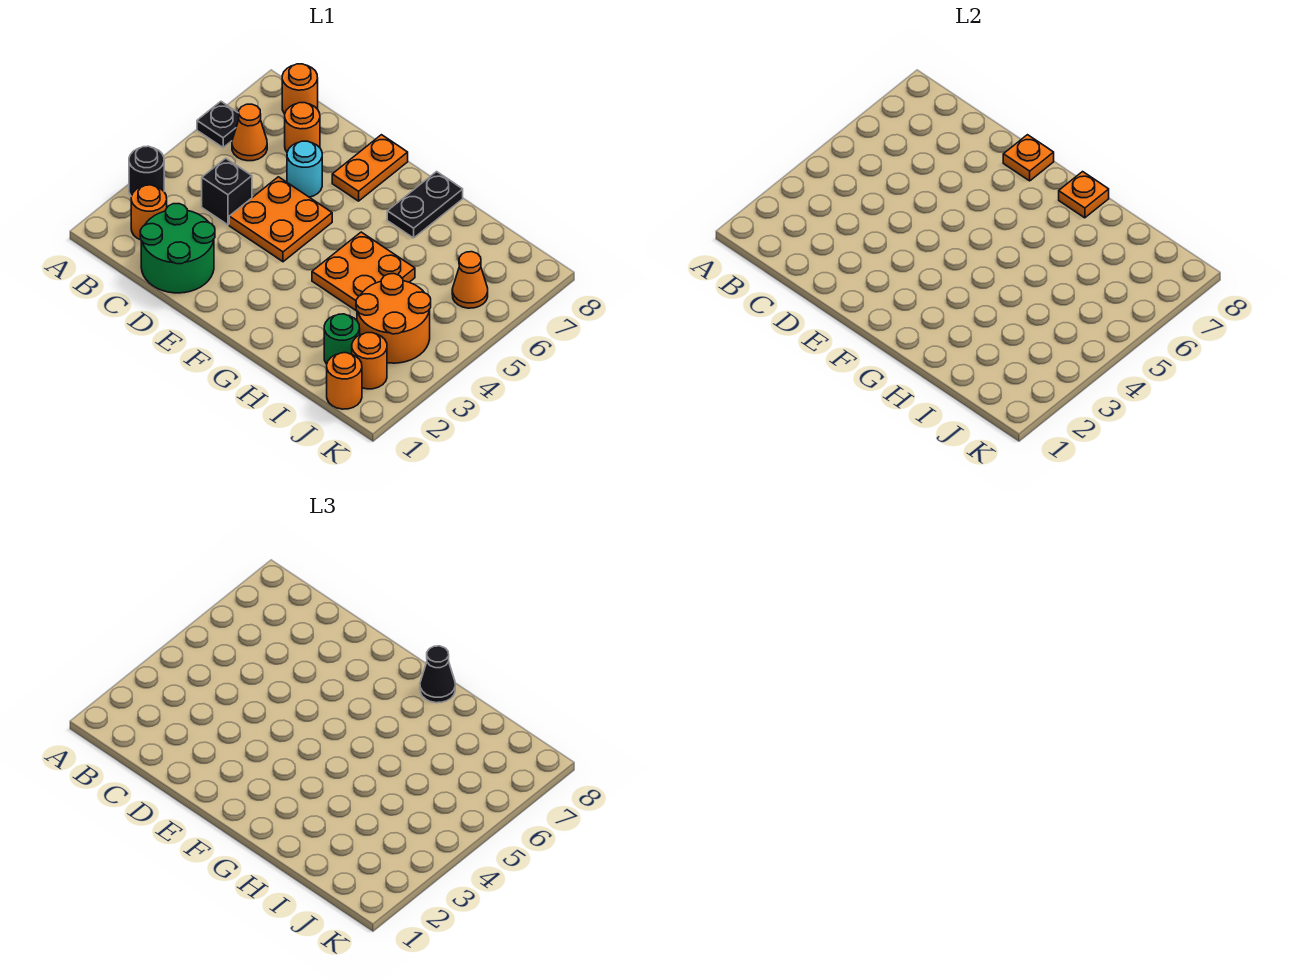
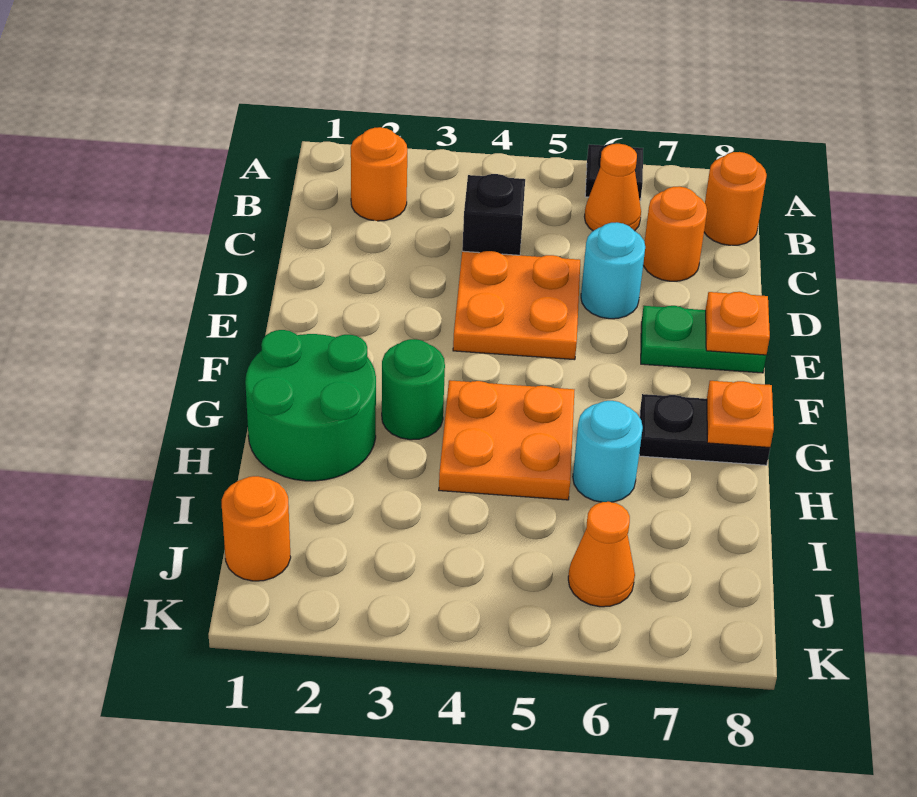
black 1x1 round brick [129,146,164,196] -> none
green 2x2 round brick [140,204,215,293] -> green 2x2 round brick moved to [245,330,376,481]
orange 1x2 plate [332,135,408,201] -> green 1x2 plate [641,306,766,373]
black 1x1 cone [420,646,455,703] -> none
none -> cyan 1x1 round brick [573,401,643,502]
green 1x1 round brick [324,314,360,364] -> green 1x1 round brick moved to [382,339,445,440]
orange 2x2 round brick [356,274,431,363] -> none
orange 1x1 round brick [352,333,387,389] -> none

